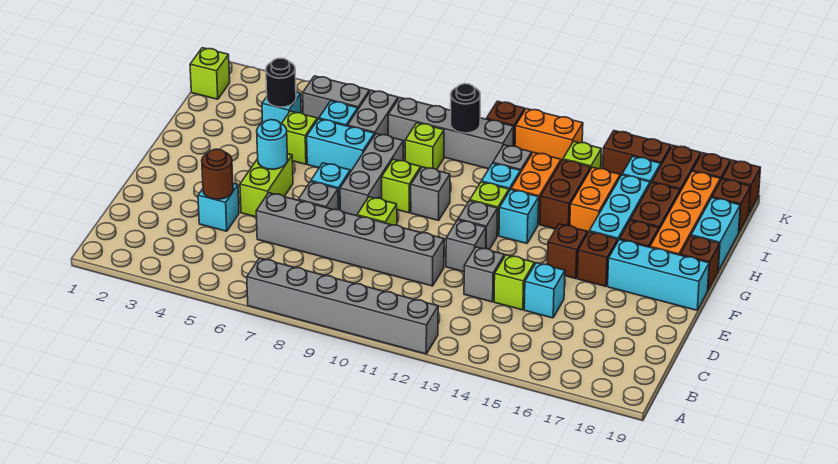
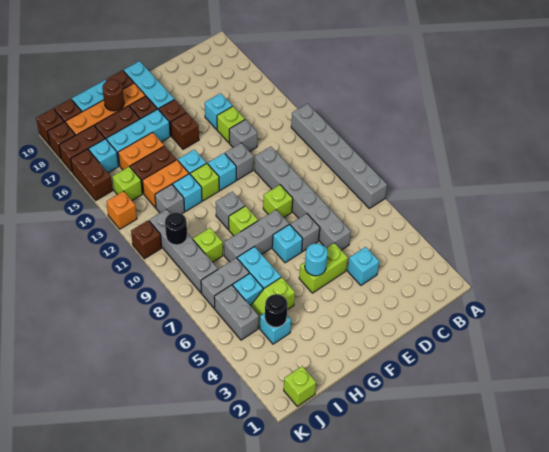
brown 1x1 round brick [202,149,233,199] -> brown 1x1 round brick moved to [102,80,124,111]
grey 1x1 brick [458,201,498,249] -> cyan 1x1 brick [208,153,236,190]
orange 1x2 brick [515,109,583,161] -> orange 1x1 brick [106,191,137,229]

